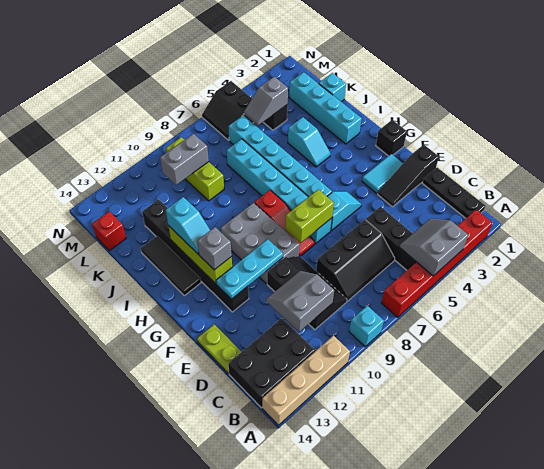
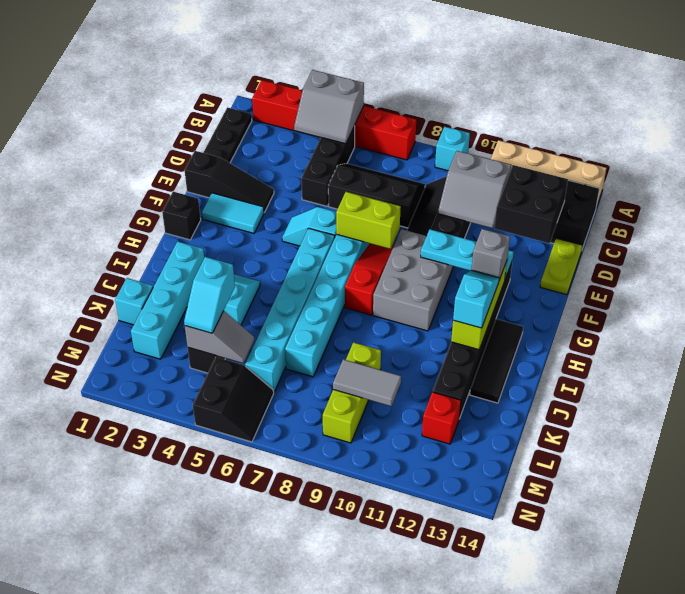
none -> black 2x2 brick [494,165,568,243]
none -> cyan 1x2 slope [184,257,235,333]
grey 1x2 brick [160,134,209,185] -> grey 1x2 tile [333,359,401,406]
red 1x1 brick [92,211,126,251] -> red 1x1 brick moved to [422,392,461,444]

